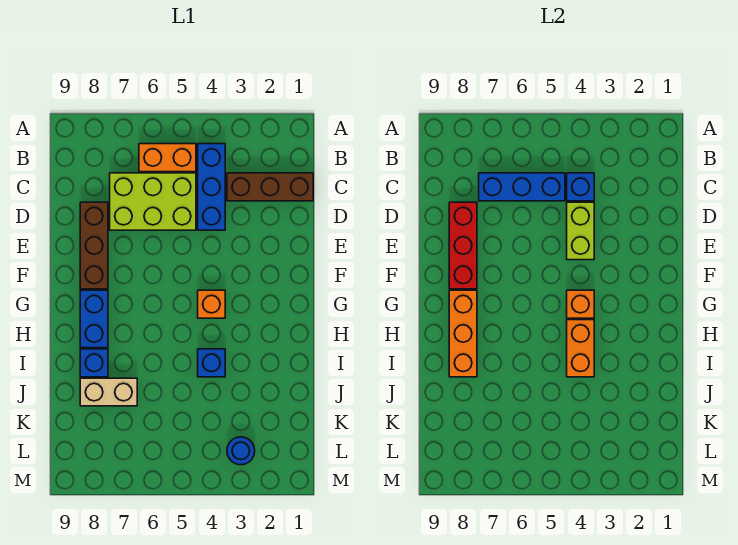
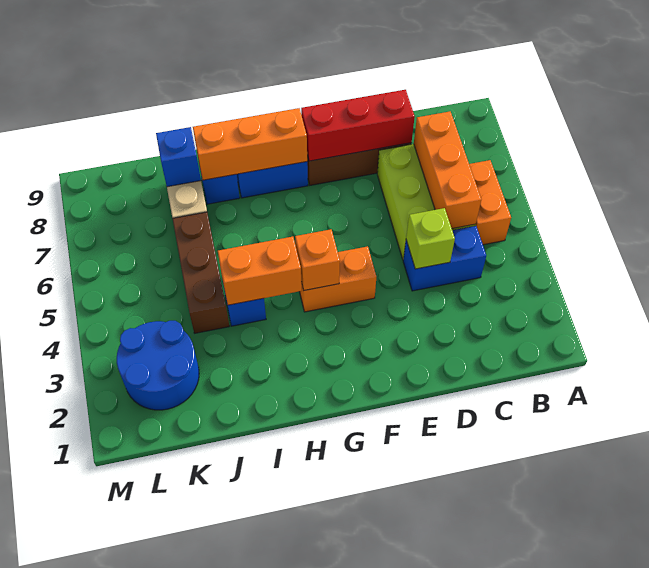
blue 1x3 brick [198,144,225,230] -> blue 1x2 brick [403,226,486,291]
brown 1x3 brick [227,173,313,201] -> brown 1x3 brick moved to [173,212,229,333]
blue 1x1 brick [567,173,594,201] -> blue 1x1 brick moved to [156,127,201,187]
blue 1x3 brick [479,173,565,201] -> orange 1x3 brick [414,112,481,229]
lime 1x2 brick [567,202,594,260] -> lime 1x1 brick [406,208,455,269]
orange 1x1 brick [198,290,225,318] -> orange 1x2 brick [299,246,376,312]
blue 1x1 round brick [227,437,255,465] -> blue 2x2 round brick [117,321,199,410]

